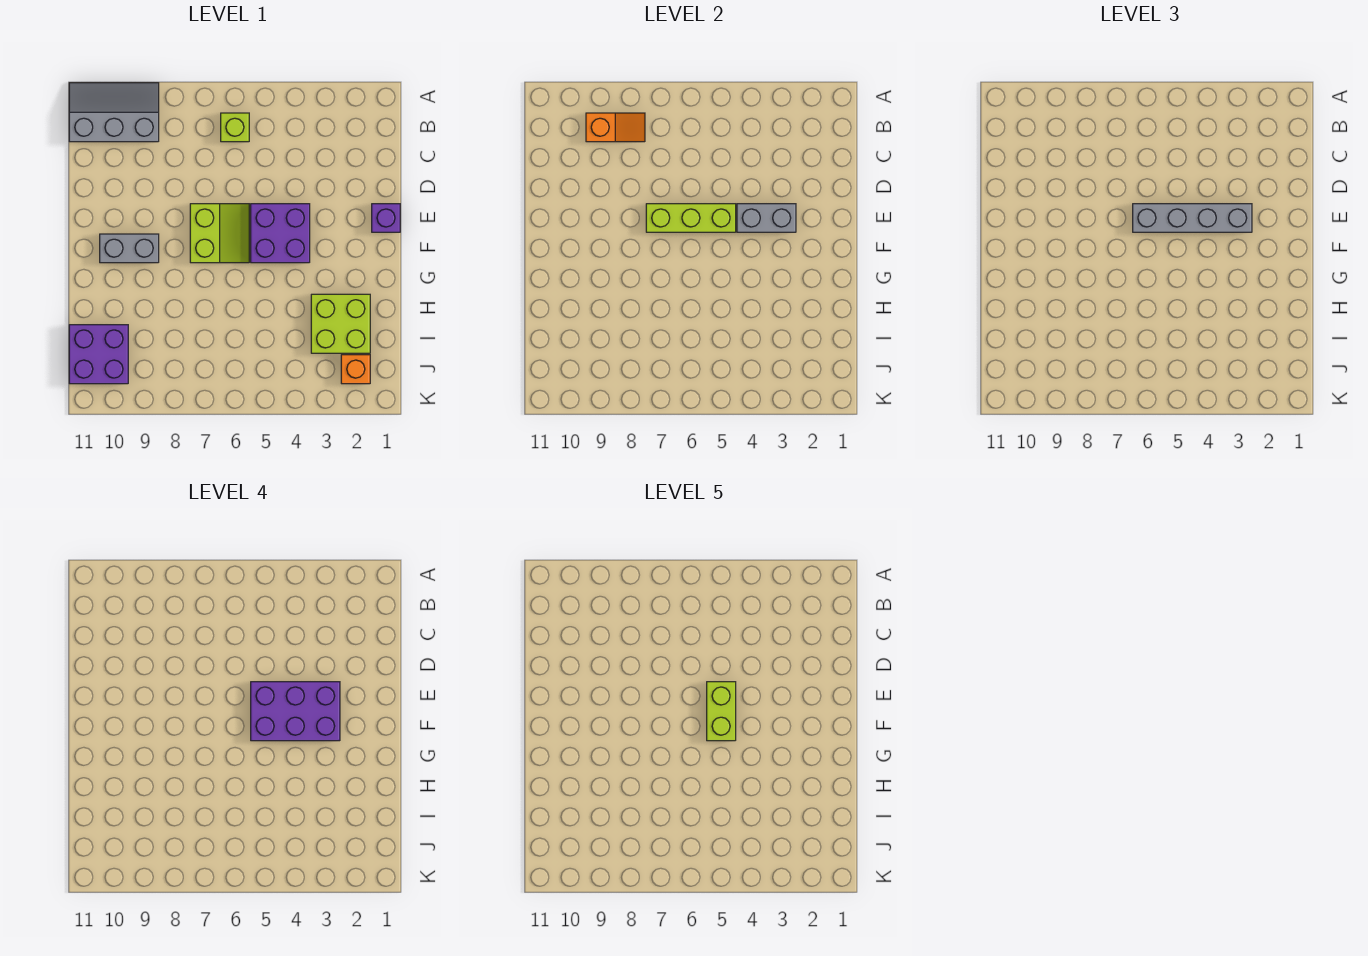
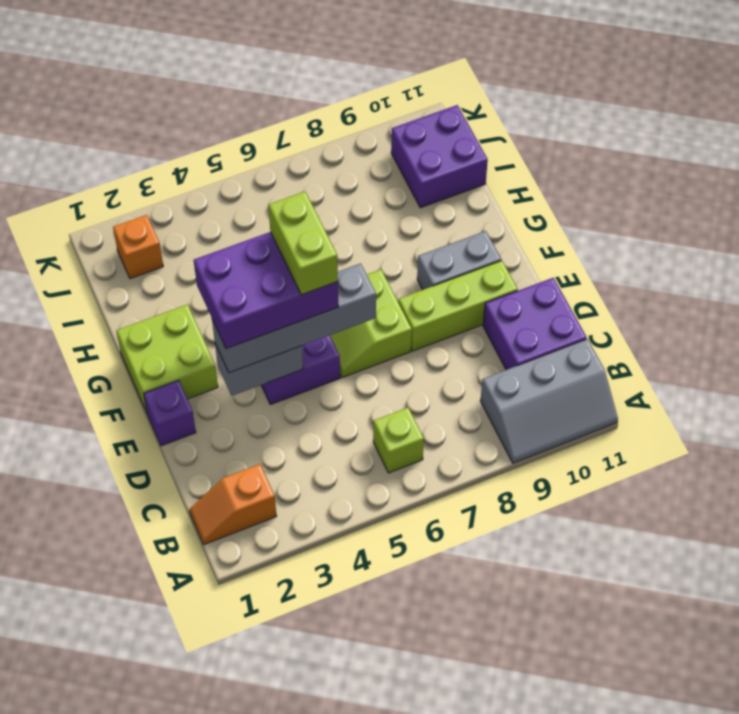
orange 1x2 slope [586,113,645,142] -> orange 1x2 slope moved to [189,464,276,545]
none -> purple 2x2 brick [483,278,587,370]
lime 1x3 brick [646,204,736,232] -> lime 1x3 brick moved to [398,261,518,351]
lime 2x2 brick [311,294,370,353] -> lime 2x2 brick moved to [117,305,218,412]

